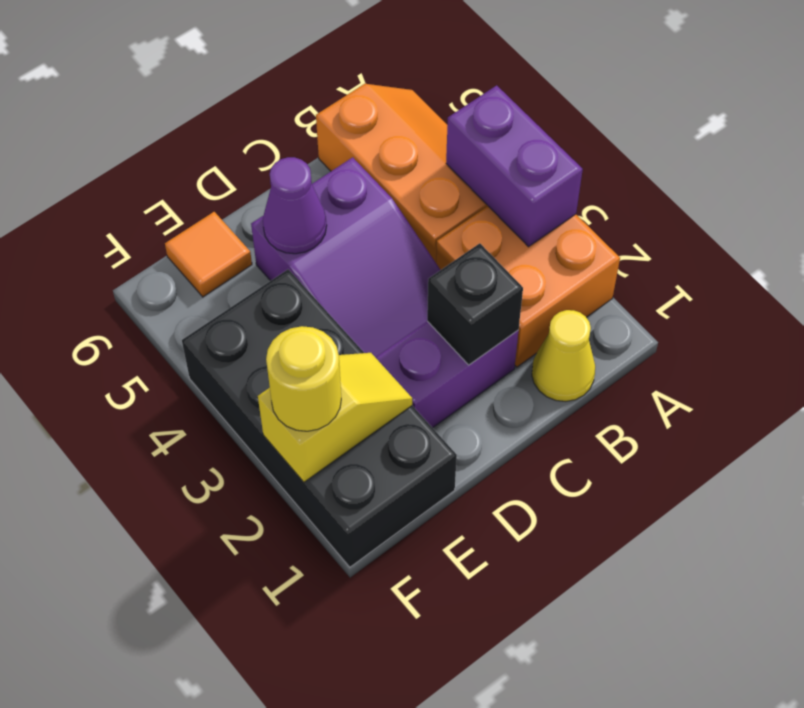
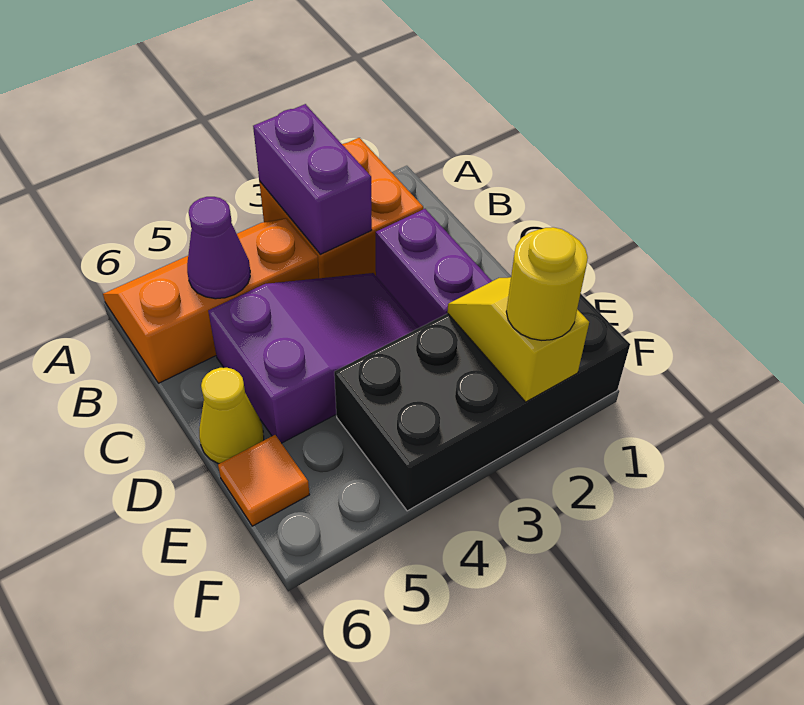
purple 1x2 brick [446,85,583,247] -> purple 1x2 brick turned to [253,104,372,254]
yellow 1x1 cone [532,310,595,401] -> yellow 1x1 cone moved to [199,368,264,464]
black 1x1 brick [427,243,523,365] -> none
purple 1x1 cone [263,157,327,254] -> purple 1x1 cone moved to [187,197,250,299]

